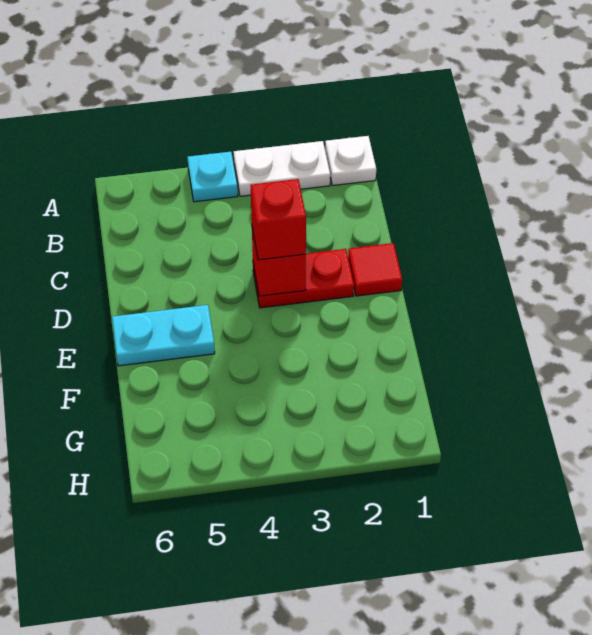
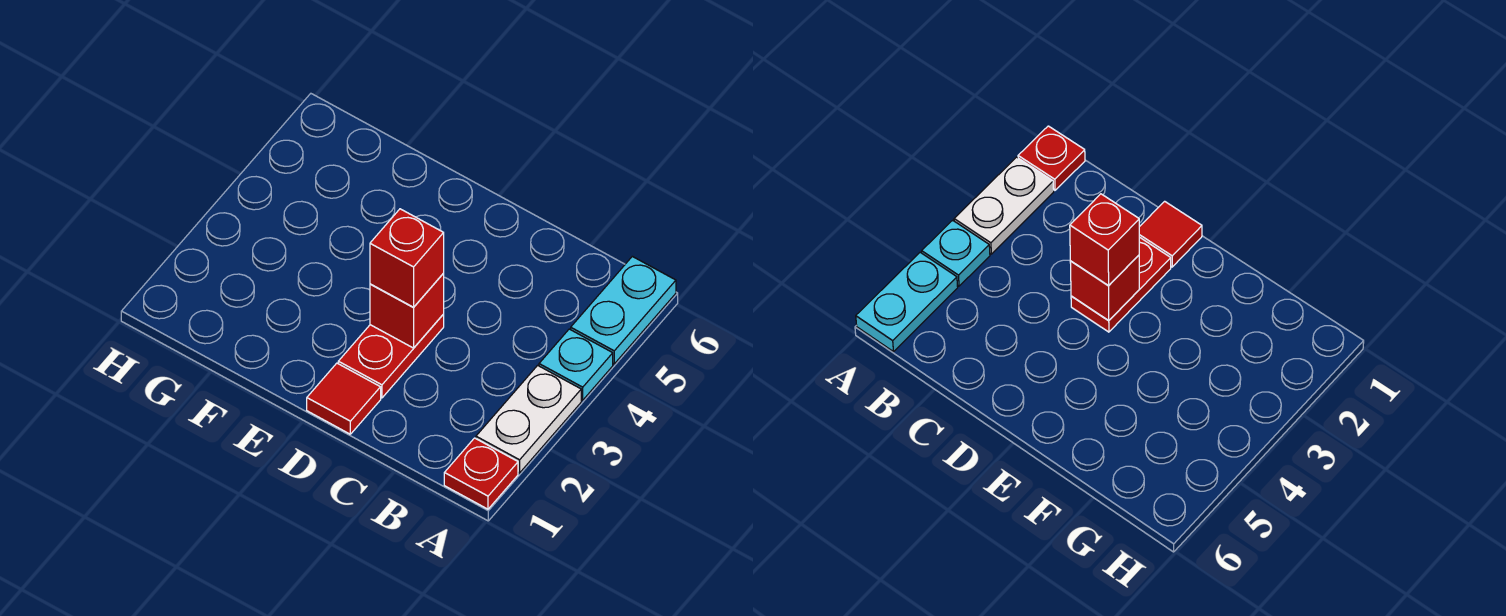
white 1x1 plate [325,136,376,186] -> red 1x1 plate [444,438,518,509]
cyan 1x2 plate [112,305,215,366] -> cyan 1x2 plate moved to [571,256,676,364]

